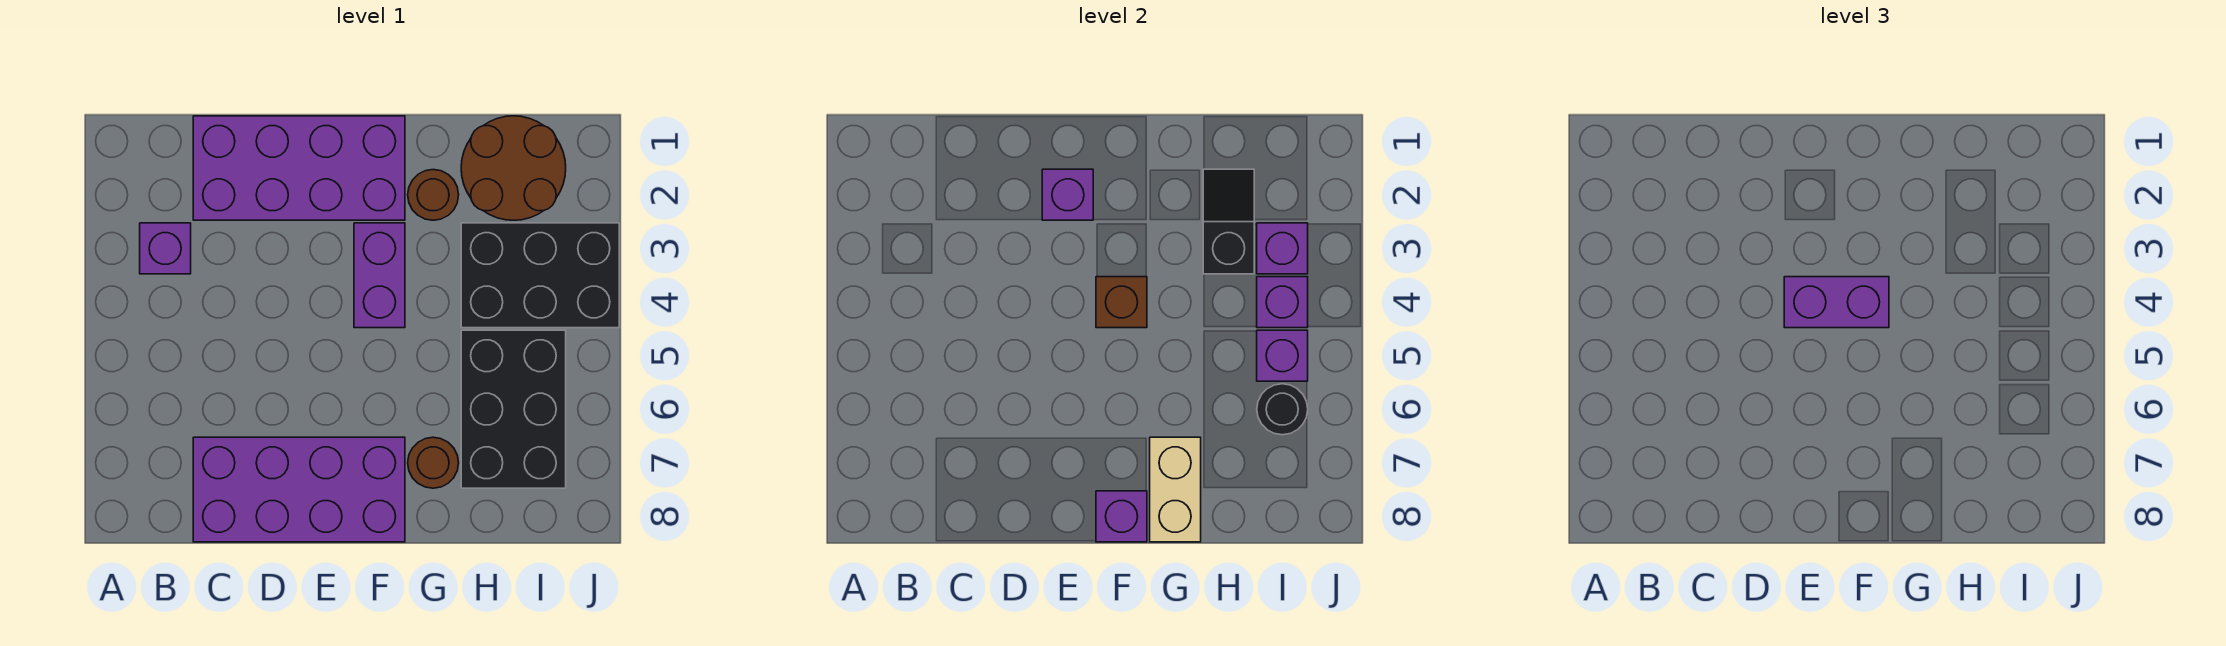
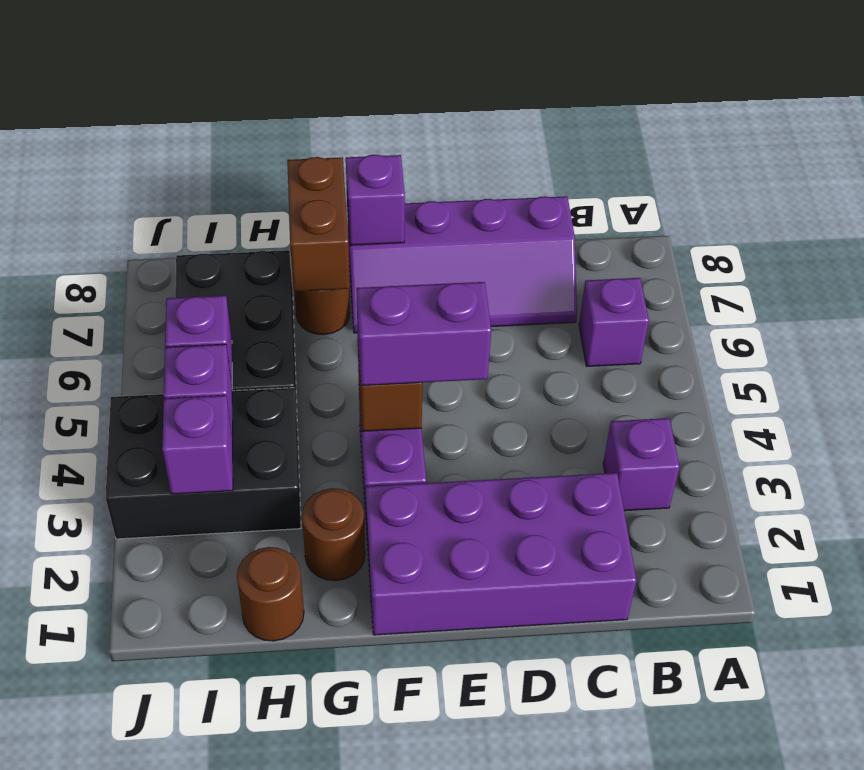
purple 2x4 brick [193,437,405,542] -> purple 2x4 slope [347,196,577,333]
purple 1x1 brick [1042,169,1093,220] -> purple 1x1 brick moved to [579,278,649,366]
tan 1x2 brick [1150,437,1201,542] -> brown 1x2 brick [287,157,350,291]
brown 2x2 round brick [461,116,566,220] -> brown 1x1 round brick [237,547,304,641]
black 1x2 slope [1203,169,1254,274] -> none
black 1x1 round brick [1257,384,1308,435] -> none

